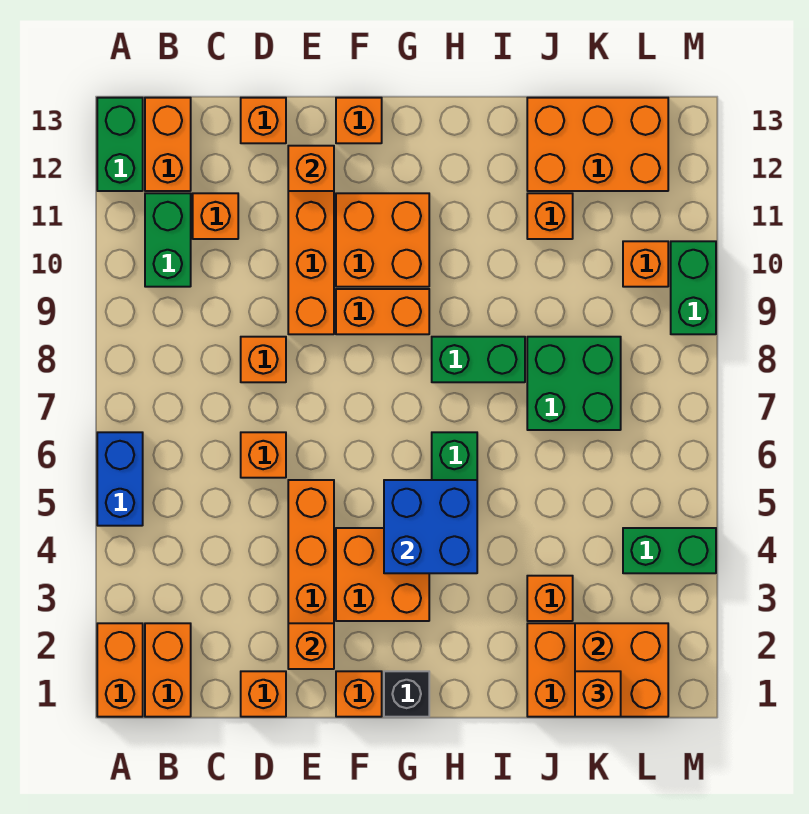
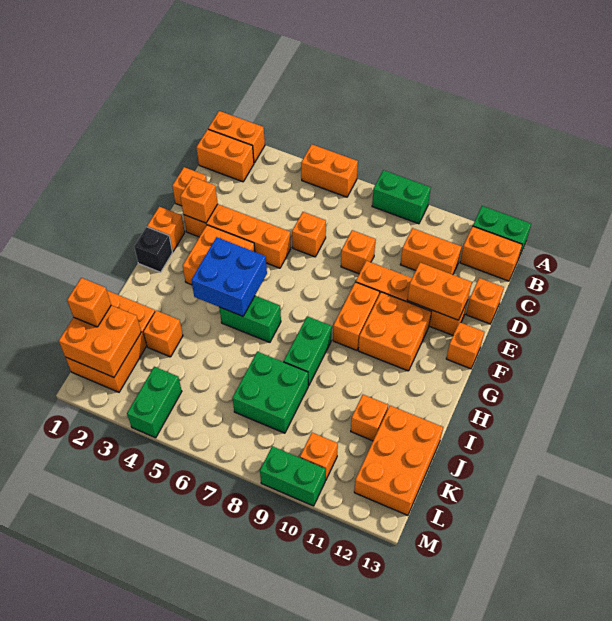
blue 1x2 brick [97,432,143,526] -> orange 1x2 brick [301,144,358,197]
green 1x2 brick [145,193,191,287] -> green 1x2 brick moved to [372,170,431,224]
orange 1x1 brick [193,193,238,239] -> orange 1x2 brick [400,228,461,275]
orange 1x1 brick [288,146,334,191] -> orange 1x2 brick [407,263,472,320]

